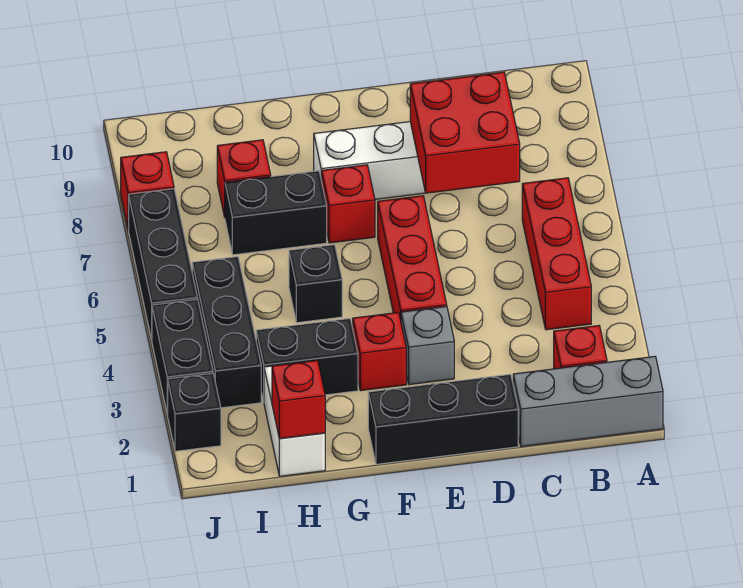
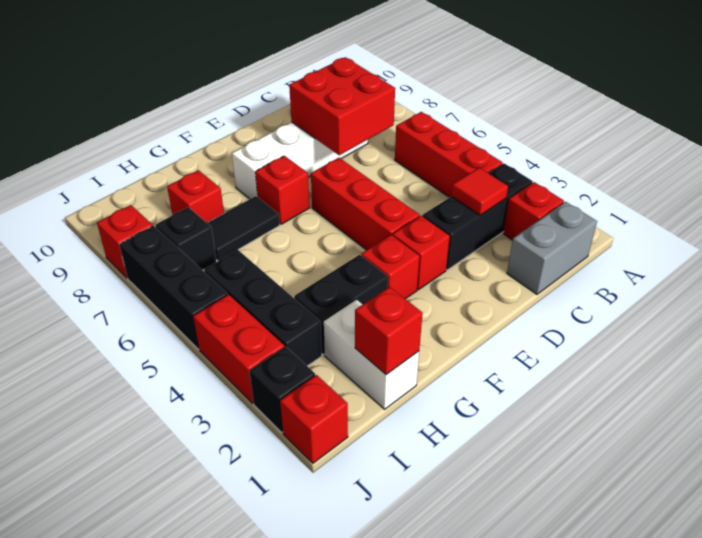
grey 1x3 brick [513,356,663,446] -> grey 1x2 brick [507,202,597,294]
none -> red 1x1 tile [451,168,508,215]
black 1x3 brick [368,374,518,464] -> black 1x3 brick moved to [422,163,533,270]
grey 1x1 brick [401,306,454,385] -> red 1x1 brick [392,216,450,290]
black 1x1 brick [289,245,342,323] -> black 1x1 brick moved to [156,207,217,270]
black 1x2 brick [225,171,327,255] -> black 1x2 tile [208,196,280,261]
none -> red 1x1 brick [280,375,348,463]
black 1x2 brick [152,299,213,414] -> red 1x2 brick [193,294,284,403]

